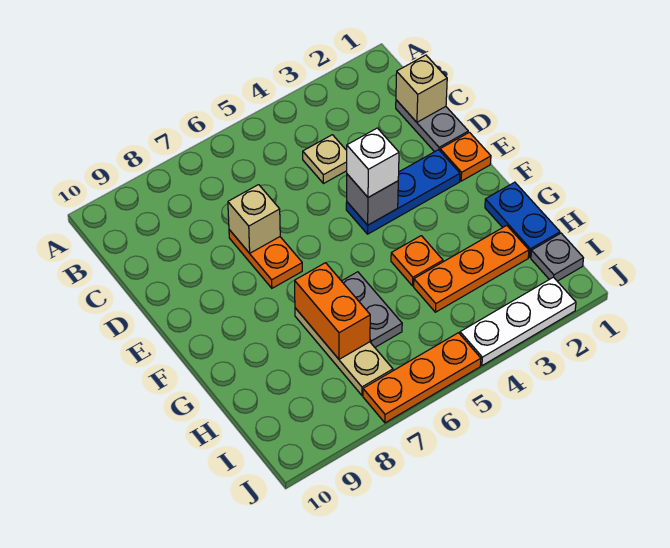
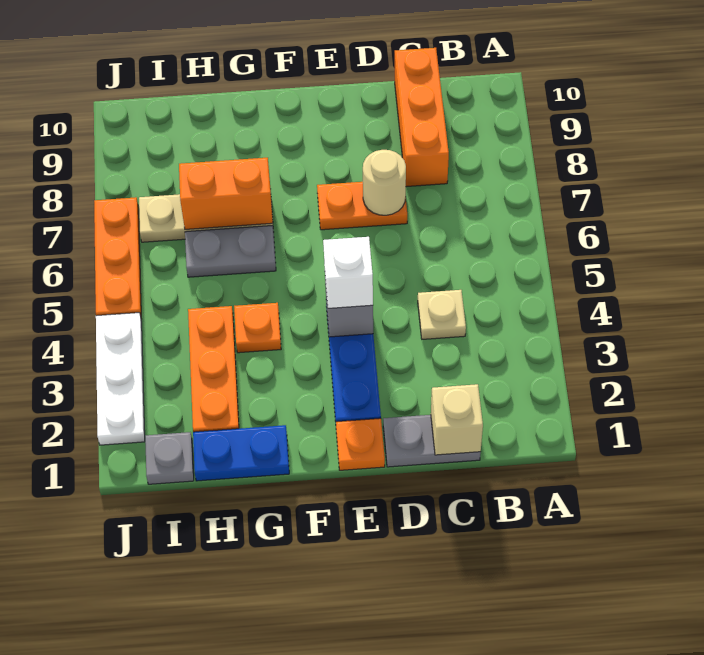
none -> orange 1x3 brick [395,48,449,187]
tan 1x1 brick [228,185,280,253] -> tan 1x1 round brick [363,150,406,215]

